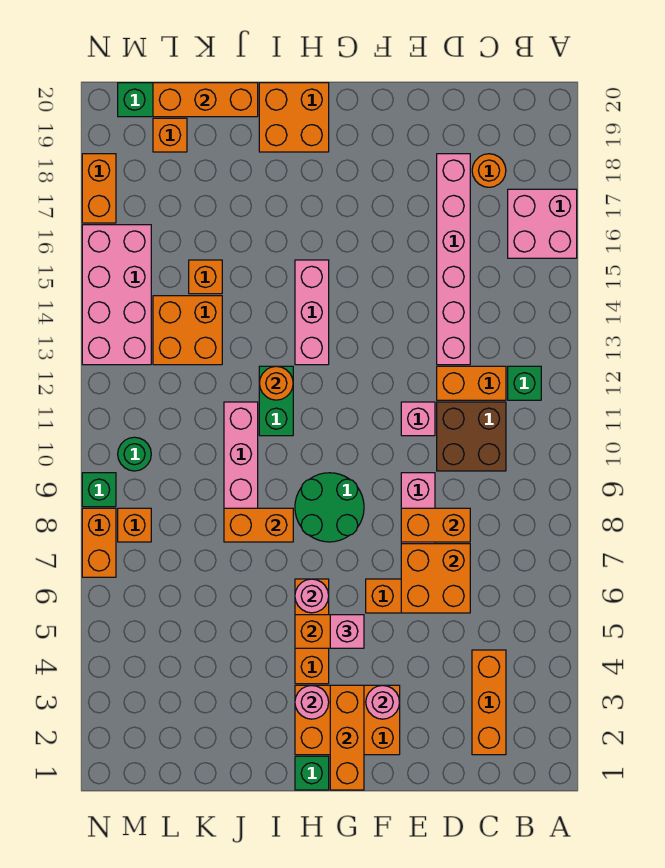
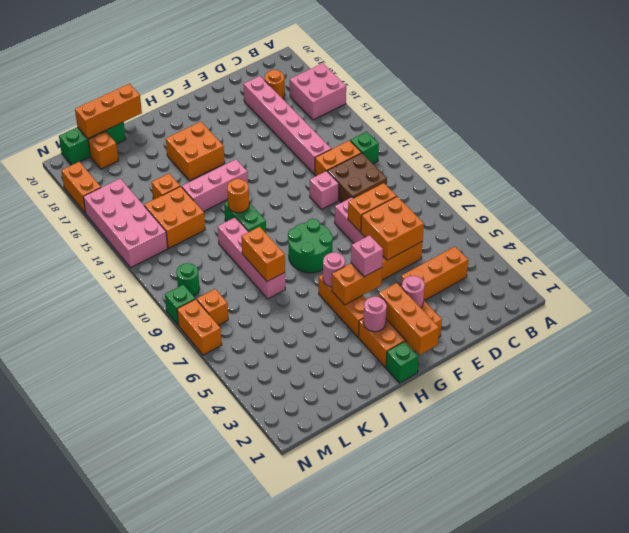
orange 1x3 brick [472,650,506,755] -> orange 1x3 brick turned to [401,247,468,300]
pink 1x3 brick [295,260,329,365] -> pink 1x3 brick turned to [182,159,248,212]
orange 2x2 brick [259,83,329,152] -> orange 2x2 brick moved to [166,122,225,181]
orange 1x2 brick [224,508,293,542] -> orange 1x2 brick turned to [241,227,285,281]

